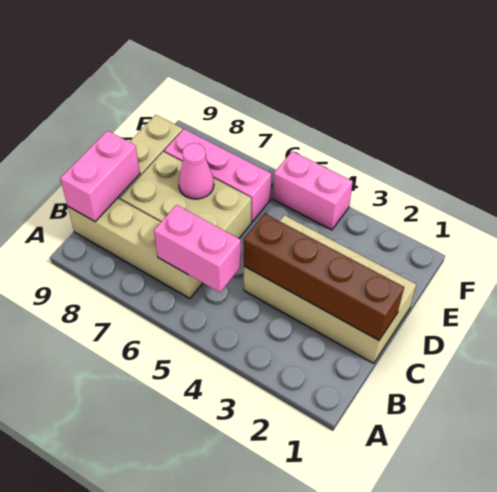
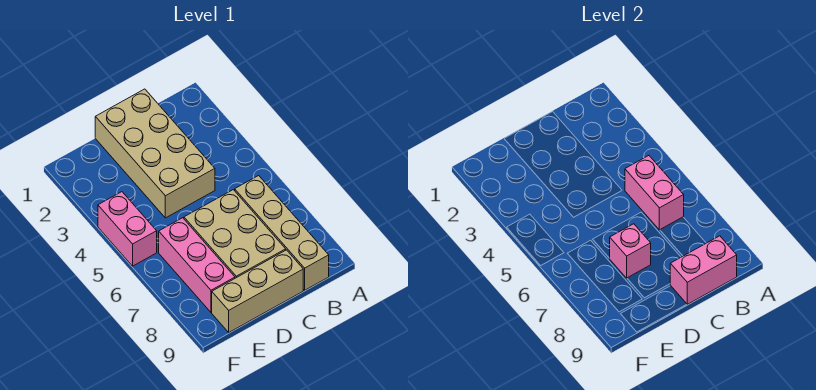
brown 1x4 brick [244,213,404,340] -> none
pink 1x1 cone [178,143,214,199] -> pink 1x1 brick [610,224,651,278]

